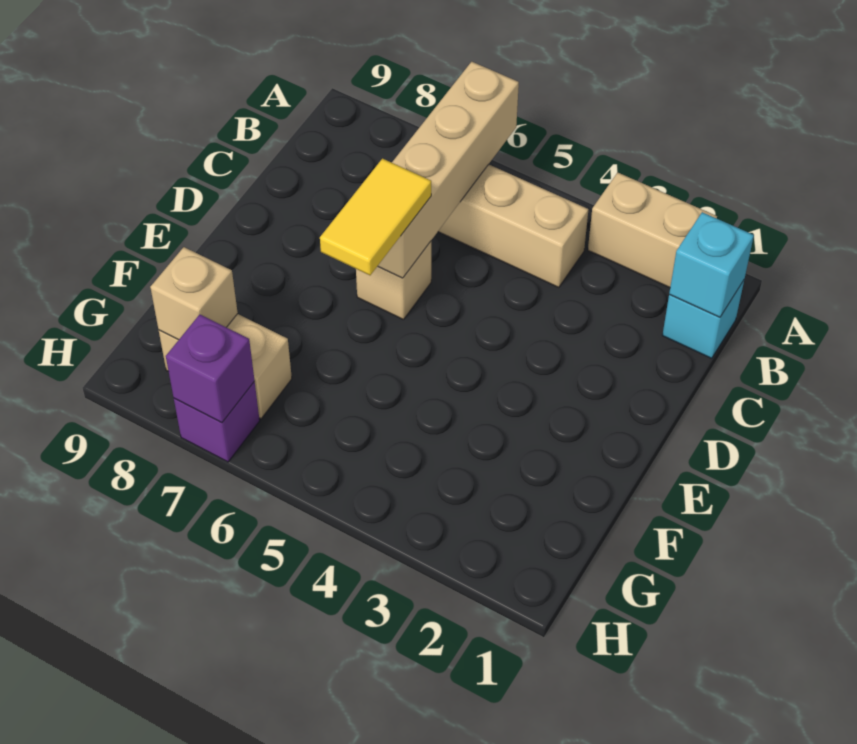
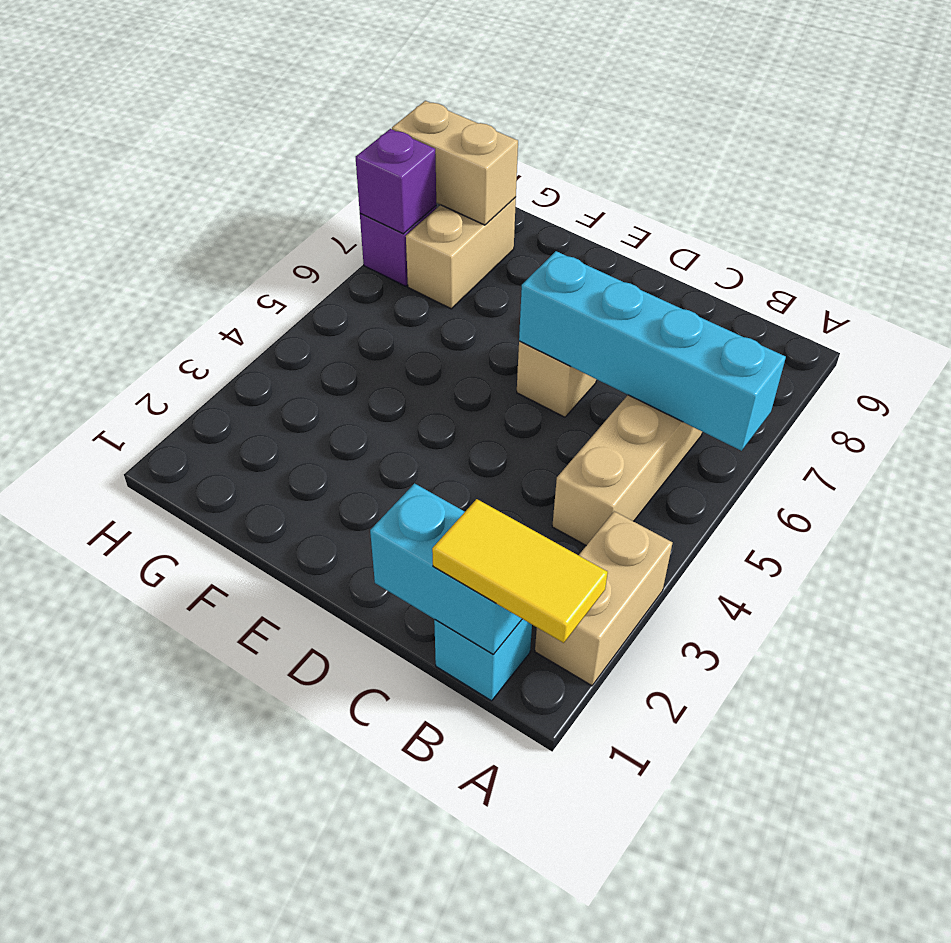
tan 1x4 brick [378,62,519,278] -> cyan 1x4 brick [519,251,786,451]
cyan 1x1 brick [669,212,754,317] -> cyan 1x2 brick [370,483,522,655]
yellow 1x2 tile [320,159,431,275] -> yellow 1x2 tile moved to [432,499,608,643]
tan 1x1 brick [150,247,238,340] -> tan 1x2 brick [392,101,518,225]

